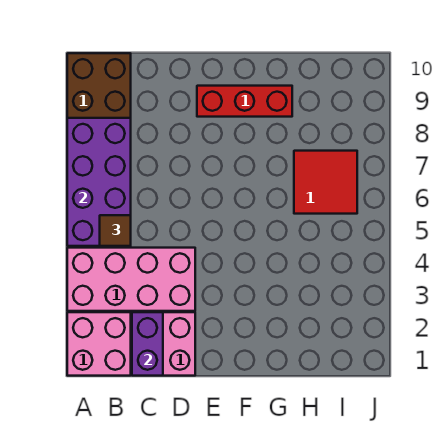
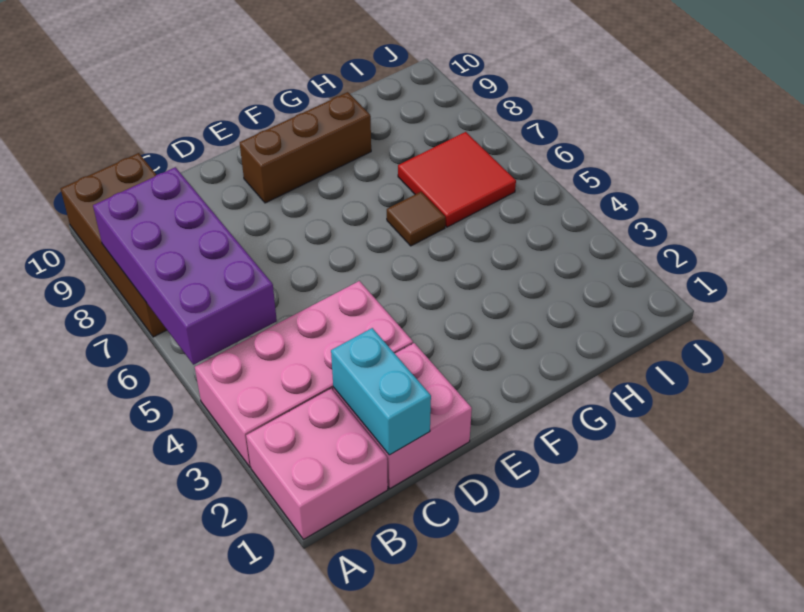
brown 1x1 tile [100,215,131,246] -> brown 1x1 tile moved to [387,192,445,246]
purple 1x2 brick [132,312,163,376] -> cyan 1x2 brick [331,328,431,455]
red 1x3 brick [197,86,292,117] -> brown 1x3 brick [240,92,371,203]

